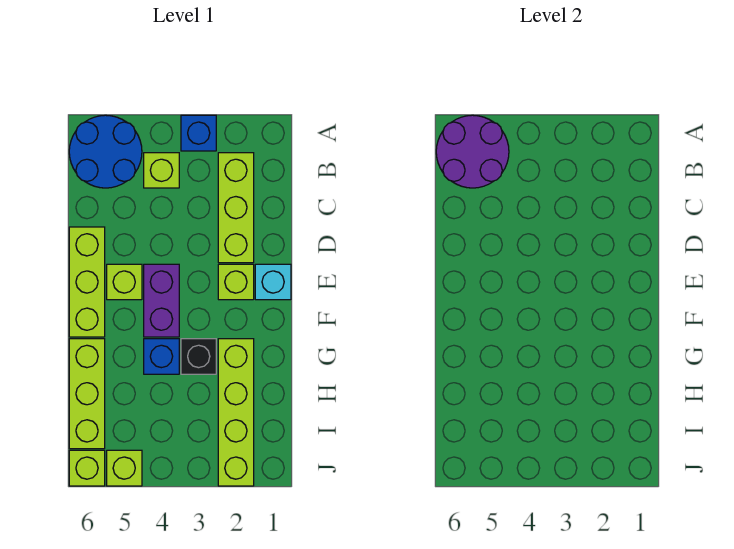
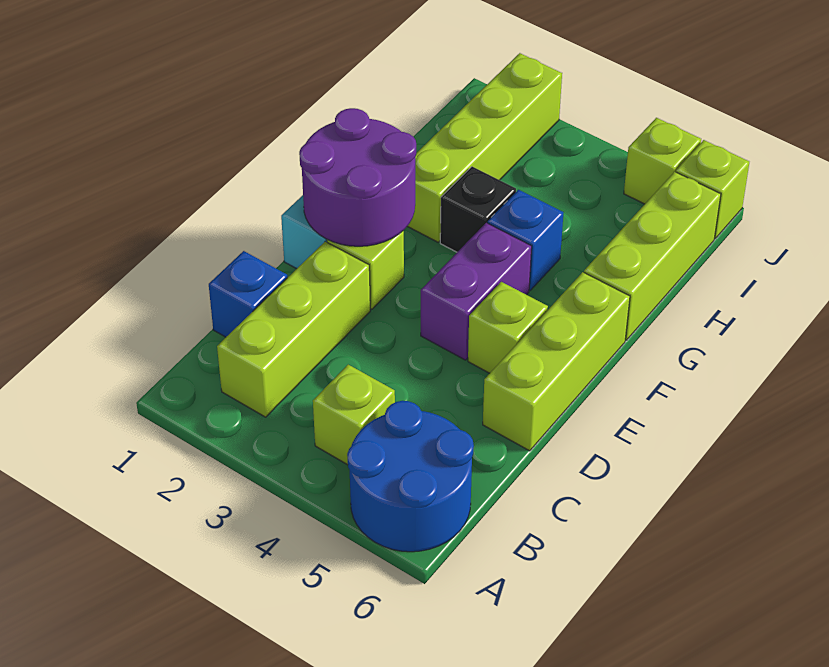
blue 1x1 brick [181,115,216,151] -> blue 1x1 brick moved to [209,251,287,337]
purple 2x2 round brick [436,115,509,188] -> purple 2x2 round brick moved to [299,108,416,246]

